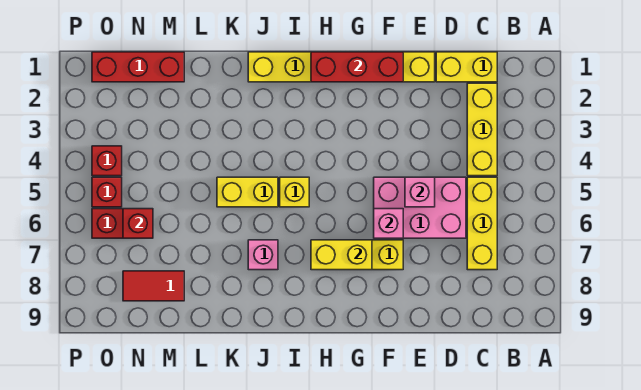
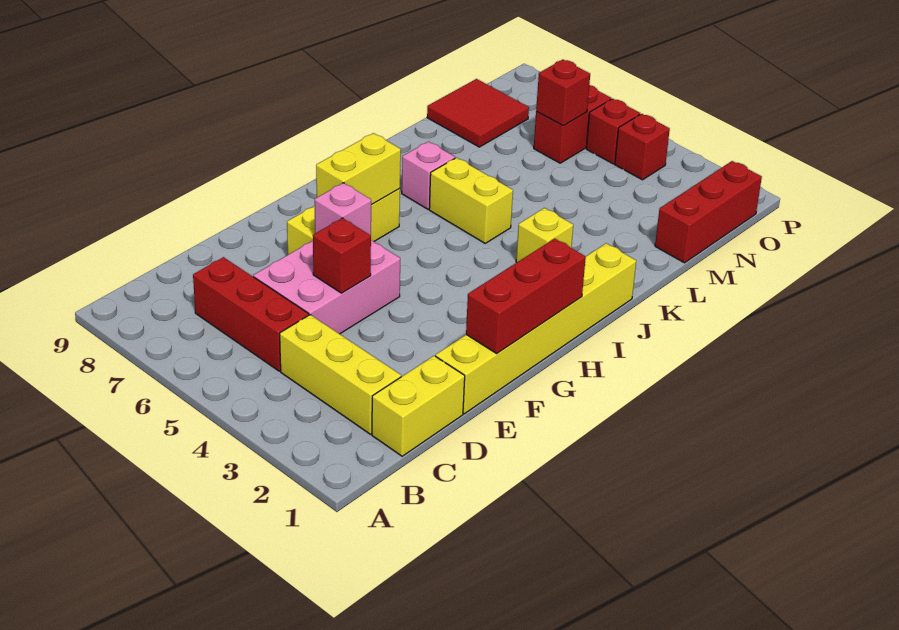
yellow 1x3 brick [467,177,497,270] -> red 1x3 brick [193,257,309,371]
pink 1x1 brick [405,177,435,207] -> red 1x1 brick [313,218,371,293]
yellow 1x1 brick [280,177,309,207] -> yellow 1x1 brick moved to [516,208,573,263]
yellow 1x2 brick [217,177,278,207] -> yellow 1x2 brick turned to [429,158,513,243]
red 1x2 tile [123,271,184,301] -> red 2x2 tile [427,79,529,147]

